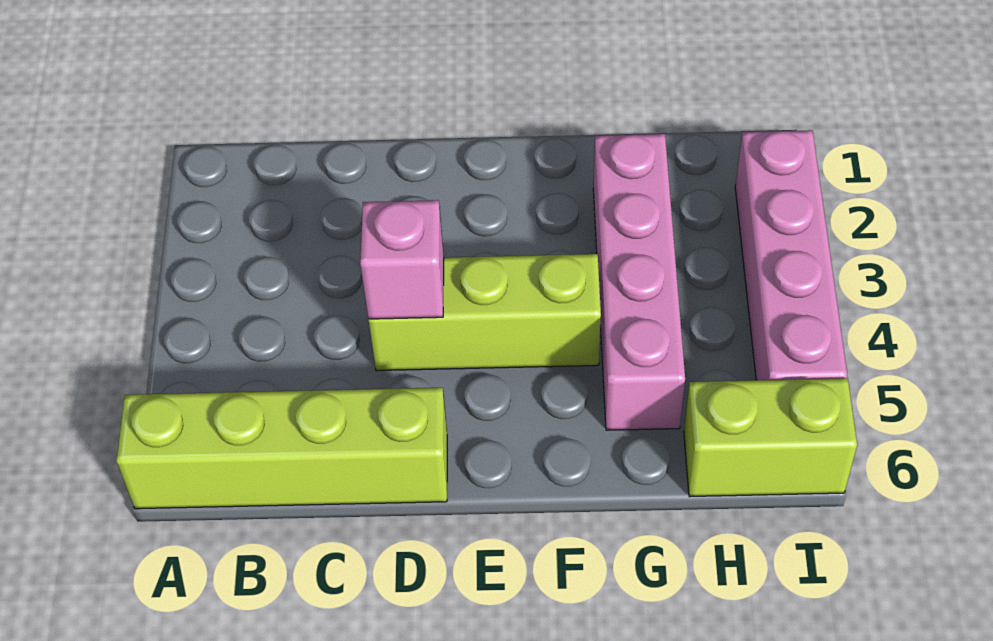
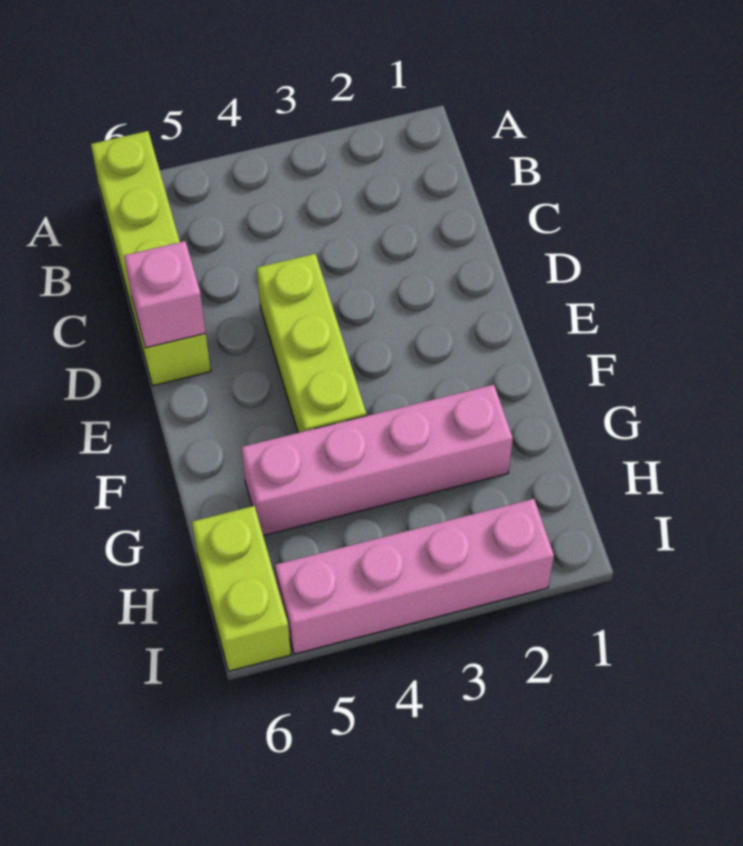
pink 1x1 brick [360,200,444,319] -> pink 1x1 brick moved to [124,241,206,348]

